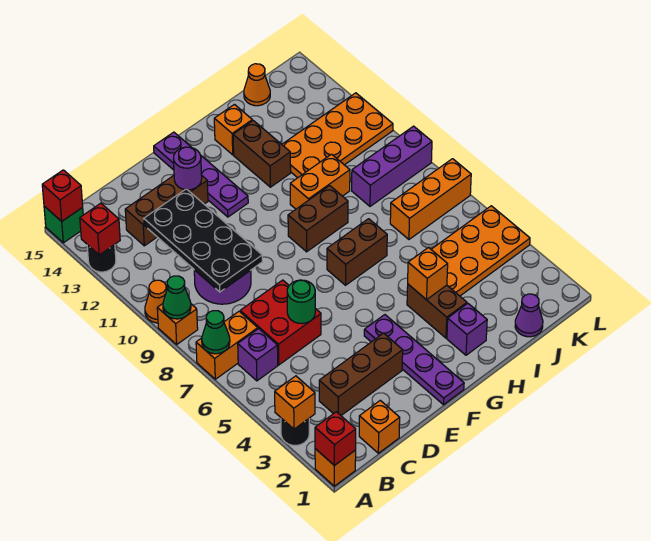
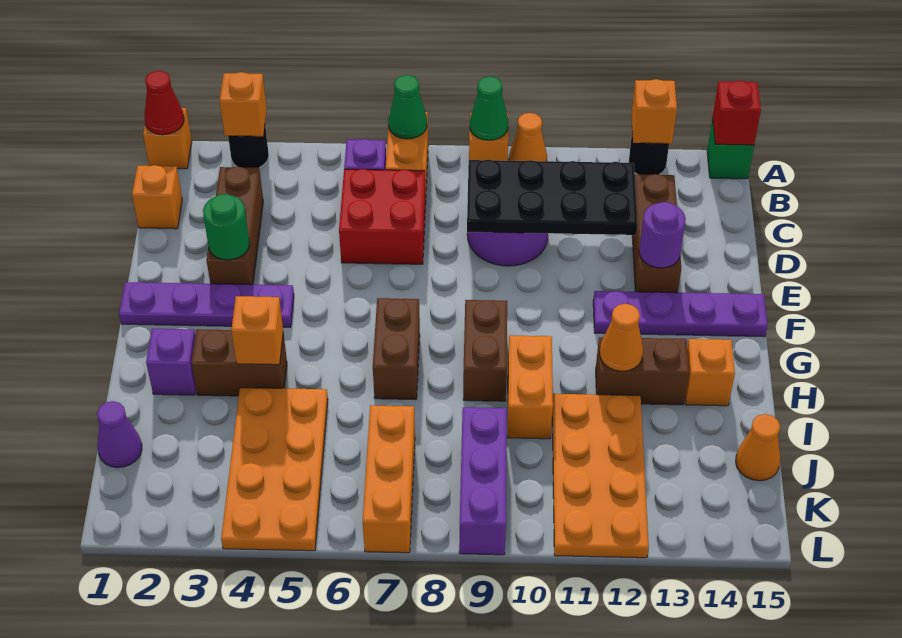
red 1x1 brick [315,412,356,466] -> red 1x1 cone [145,71,184,135]
red 1x1 brick [80,203,120,255] -> orange 1x1 brick [632,79,677,144]
green 1x1 round brick [287,280,315,324] -> green 1x1 round brick moved to [203,194,249,260]
none -> orange 1x1 cone [600,304,643,371]

